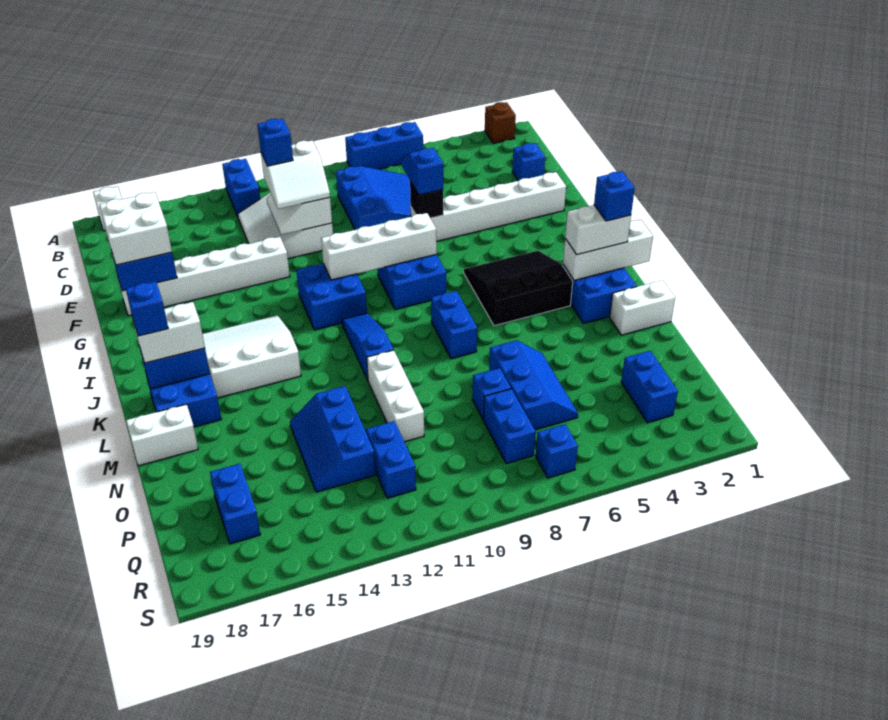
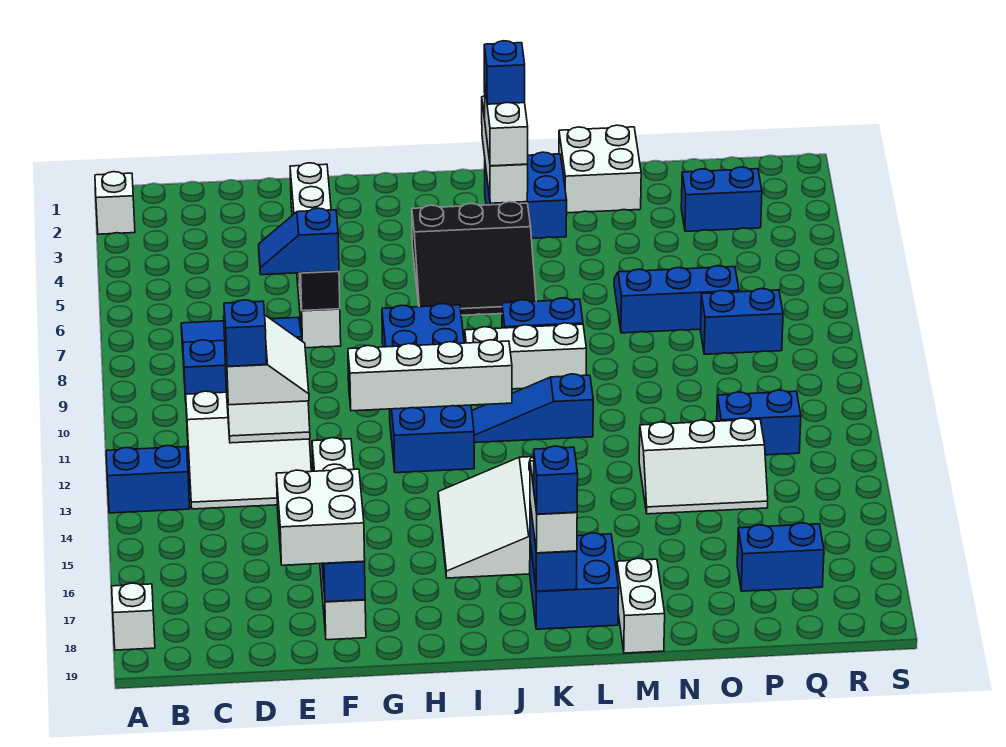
brown 1x1 brick [485,102,516,143] -> white 1x1 brick [95,172,135,234]
blue 1x3 brick [345,122,423,169] -> none
blue 1x1 brick [512,143,545,181] -> none
white 1x4 brick [321,213,437,280] -> white 1x4 brick turned to [348,340,512,411]
black 3x3 slope [464,251,573,326] -> black 3x3 slope turned to [412,202,536,315]
white 1x2 brick [610,280,675,335] -> white 2x2 brick [559,125,641,213]
white 1x3 brick [367,350,424,442] -> white 1x3 brick moved to [465,323,586,389]
blue 2x3 slope [290,386,375,492] -> white 2x3 slope [639,418,768,514]
blue 1x1 brick [472,368,511,420] -> none
blue 1x1 brick [536,424,578,478] -> none

